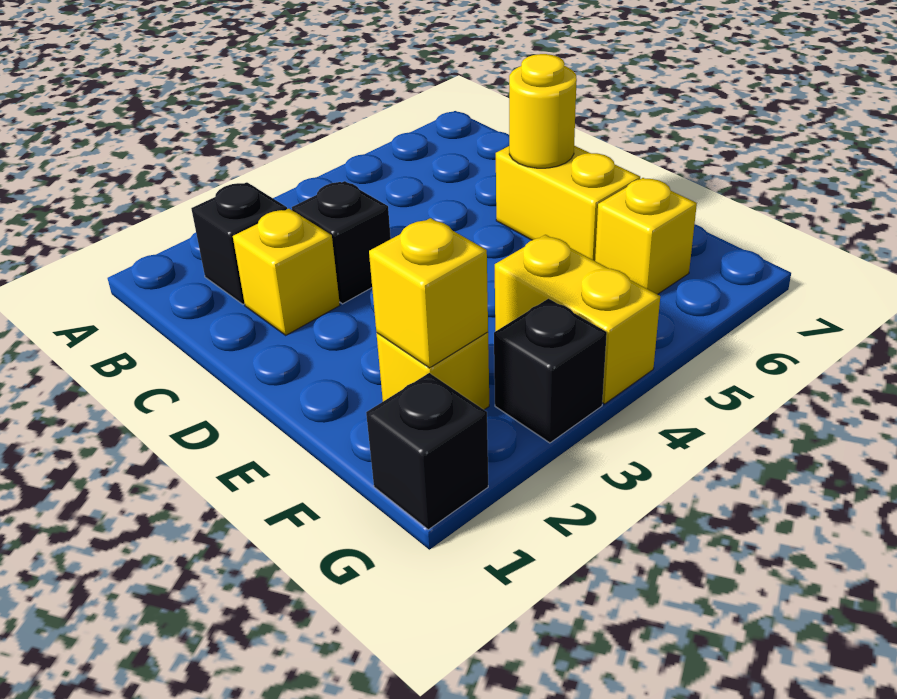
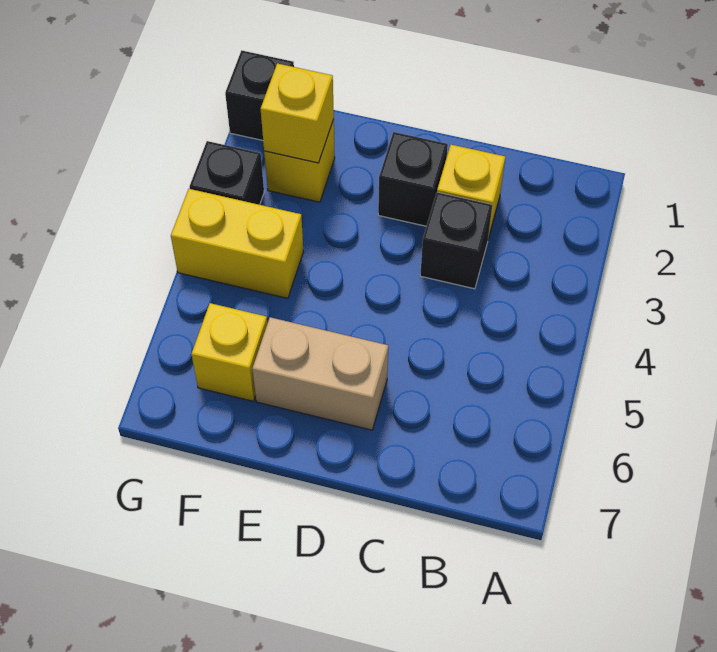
black 1x1 brick [191,182,287,304] -> black 1x1 brick moved to [378,132,448,226]
yellow 1x2 brick [496,146,640,261] -> tan 1x2 brick [252,317,388,430]
yellow 1x1 round brick [509,54,577,168] -> none

